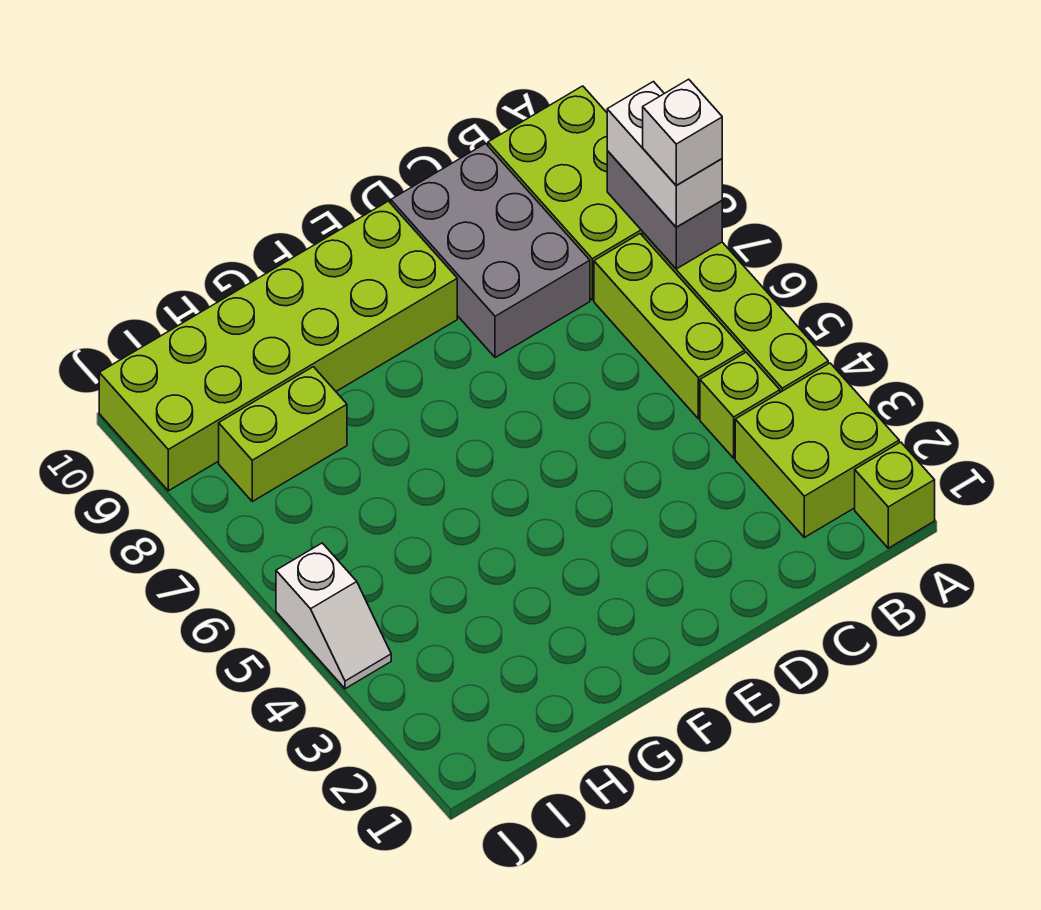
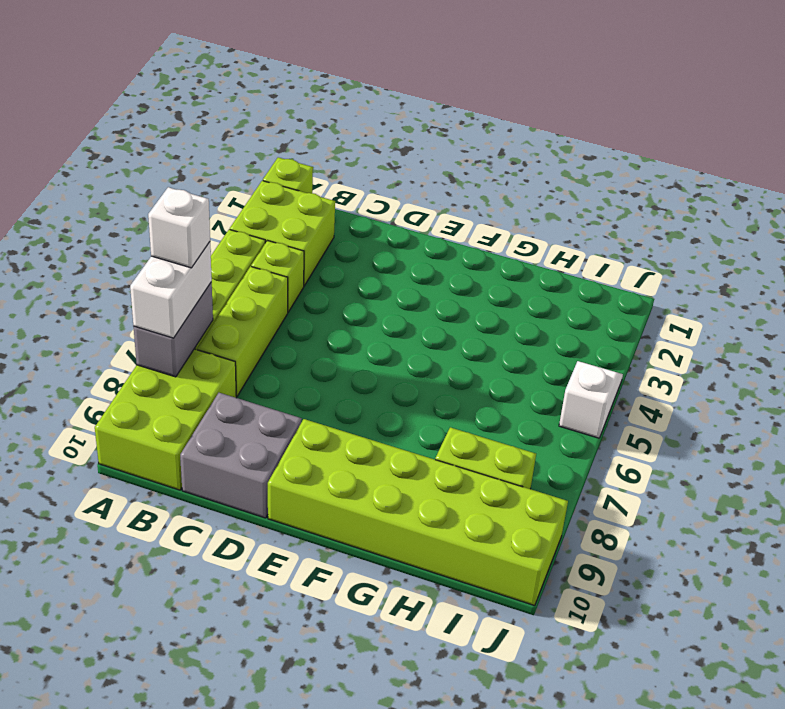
grey 2x3 brick [391,144,590,358] -> grey 2x2 brick [180,393,302,518]

